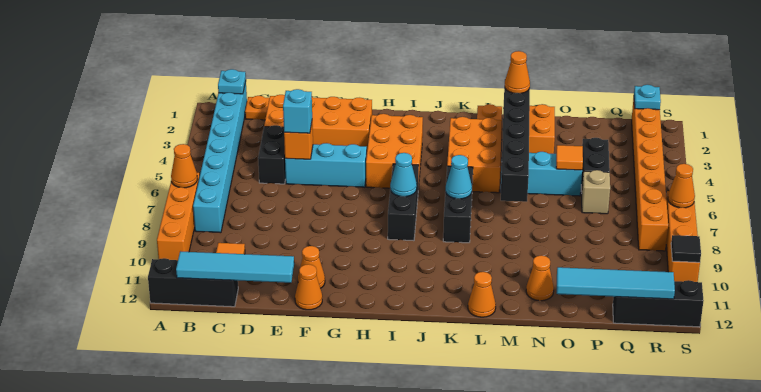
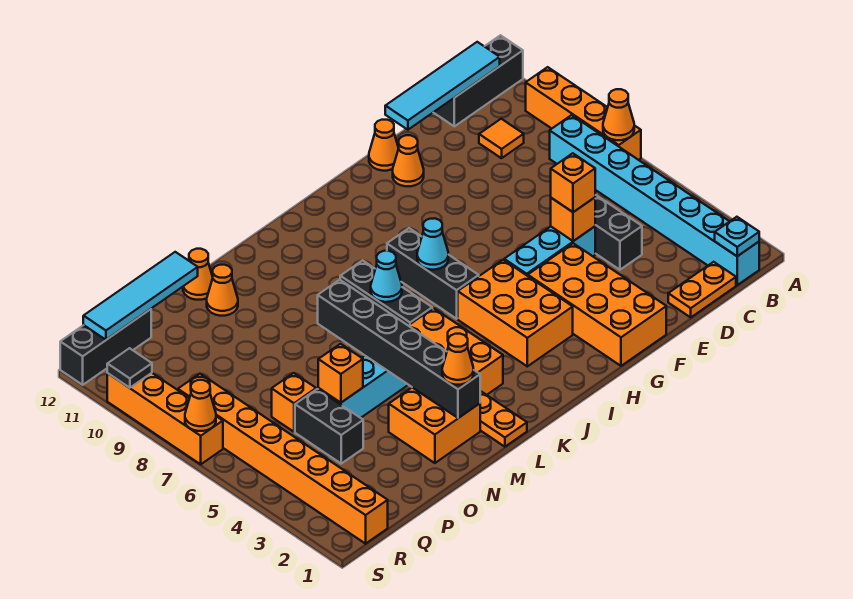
orange 2x4 brick [264,95,372,149] -> orange 2x4 brick turned to [528,243,666,366]
cyan 1x1 brick [283,89,312,133] -> orange 1x1 brick [551,153,595,212]
orange 1x1 cone [468,272,496,317] -> orange 1x1 cone moved to [183,249,213,300]
orange 1x1 tile [556,145,583,170] -> orange 1x1 brick [318,344,363,403]
tan 1x1 brick [582,170,610,214] -> orange 1x1 brick [272,373,316,432]
cyan 1x1 plate [634,85,661,110] -> none

